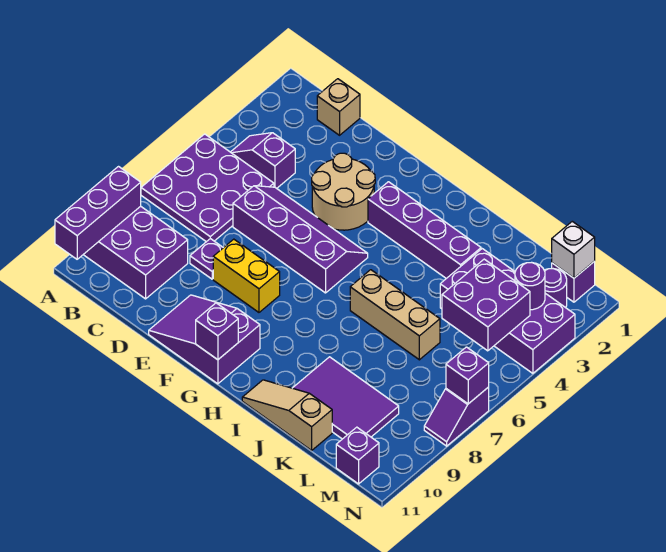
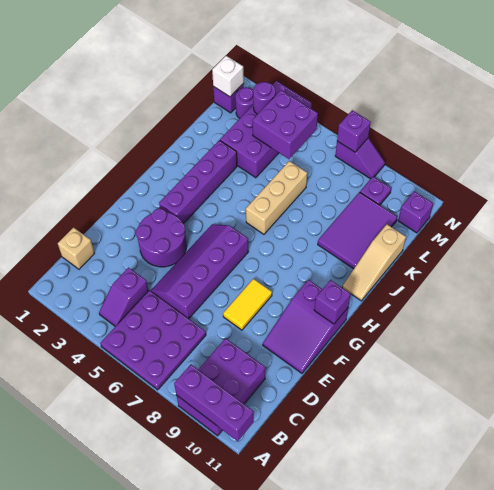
purple 1x1 plate [190,239,223,279] -> purple 1x1 plate moved to [360,177,391,205]
tan 2x2 round brick [312,153,375,230] -> purple 2x2 round brick [136,209,187,267]
yellow 1x2 brick [213,239,280,312] -> yellow 1x2 tile [223,279,272,330]

